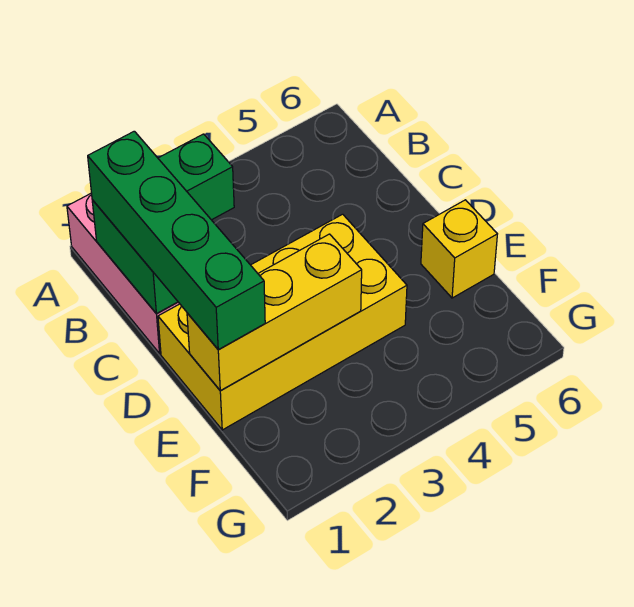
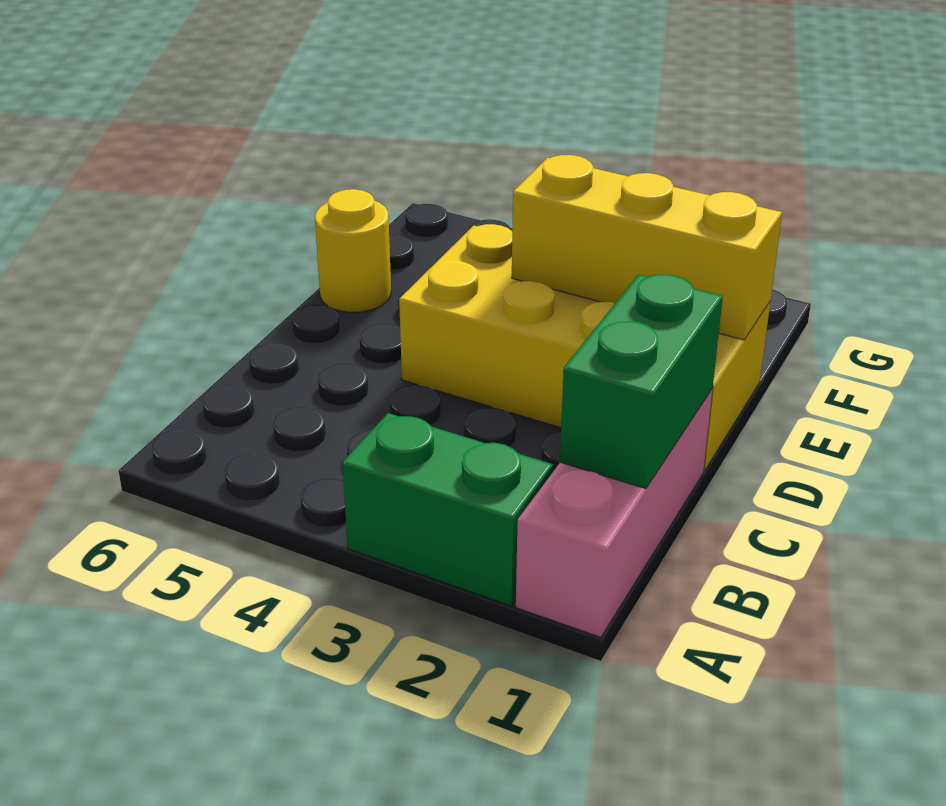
green 1x4 brick [88,131,265,350] -> none
yellow 1x1 brick [421,200,497,298] -> yellow 1x1 round brick [315,189,391,312]

